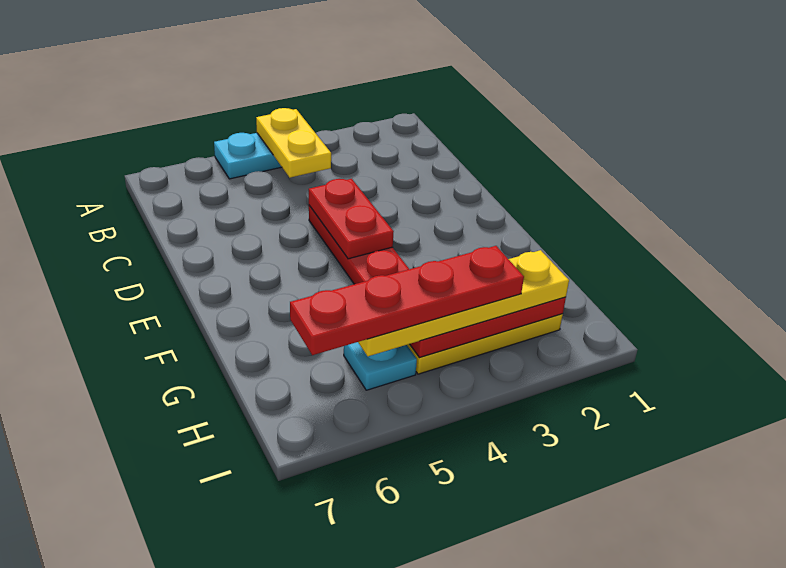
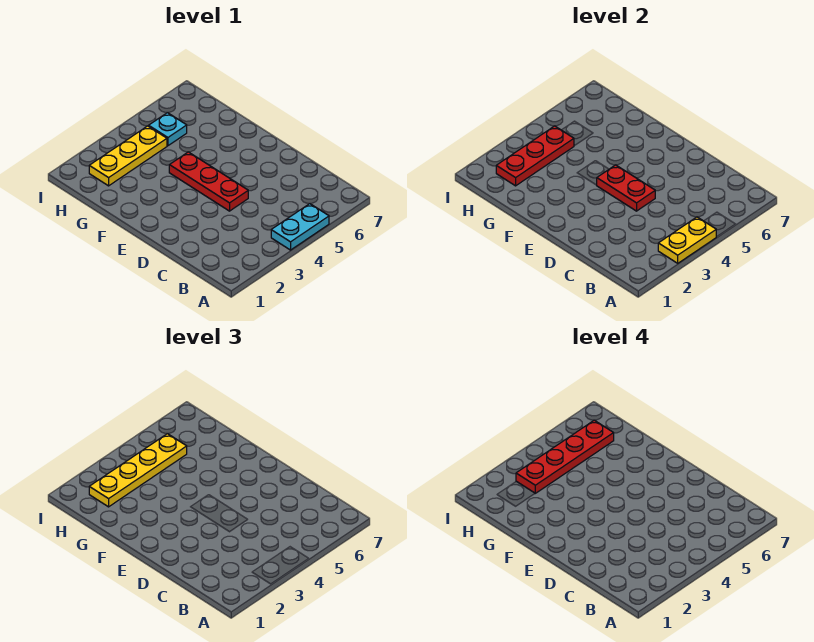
yellow 1x2 plate [256,108,331,178] -> yellow 1x2 plate turned to [658,217,716,263]

